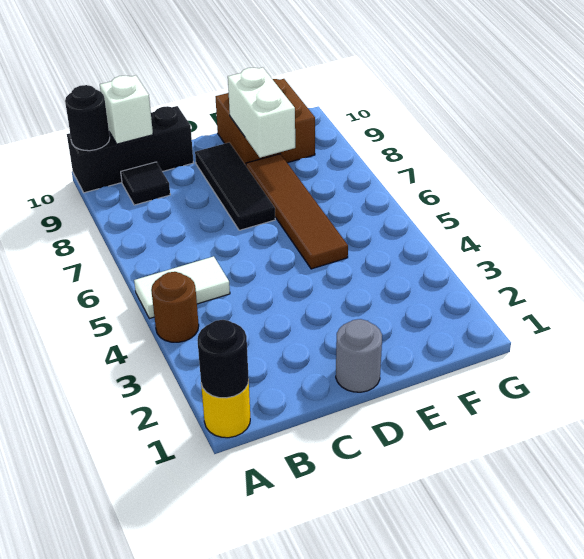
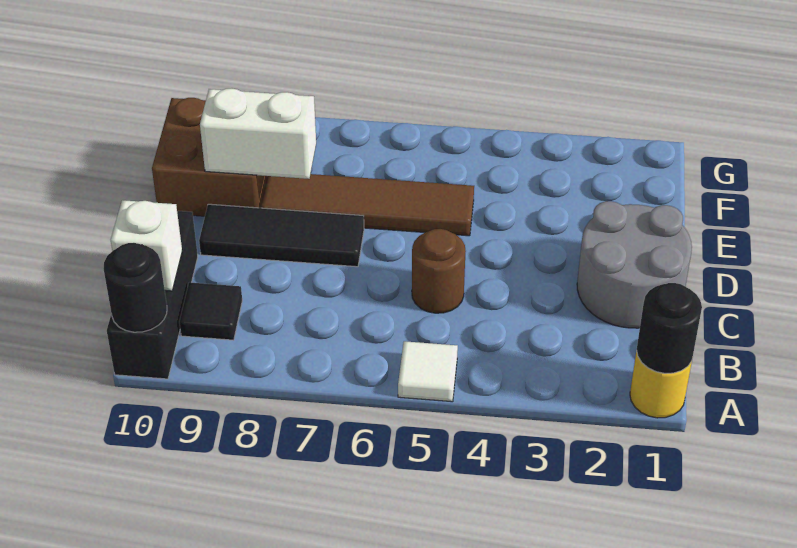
brown 1x1 round brick [151,272,199,342] -> brown 1x1 round brick moved to [412,229,466,313]
white 1x2 tile [134,256,230,319] -> white 1x1 tile [398,341,458,402]
grey 1x1 round brick [336,319,382,392] -> grey 2x2 round brick [577,201,692,328]

